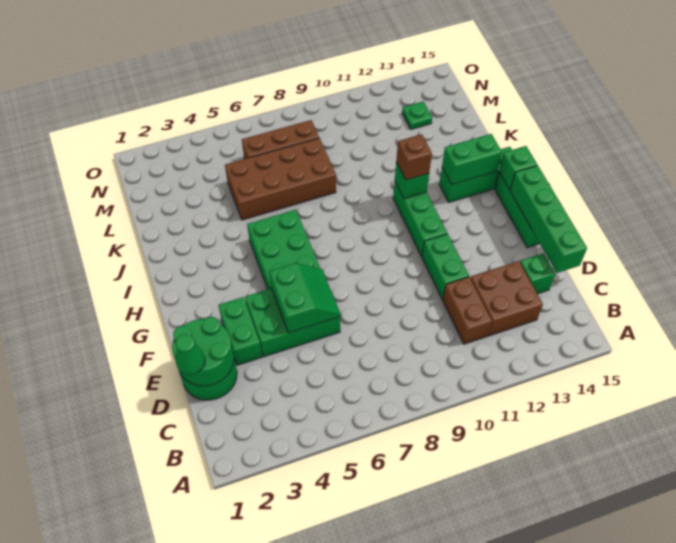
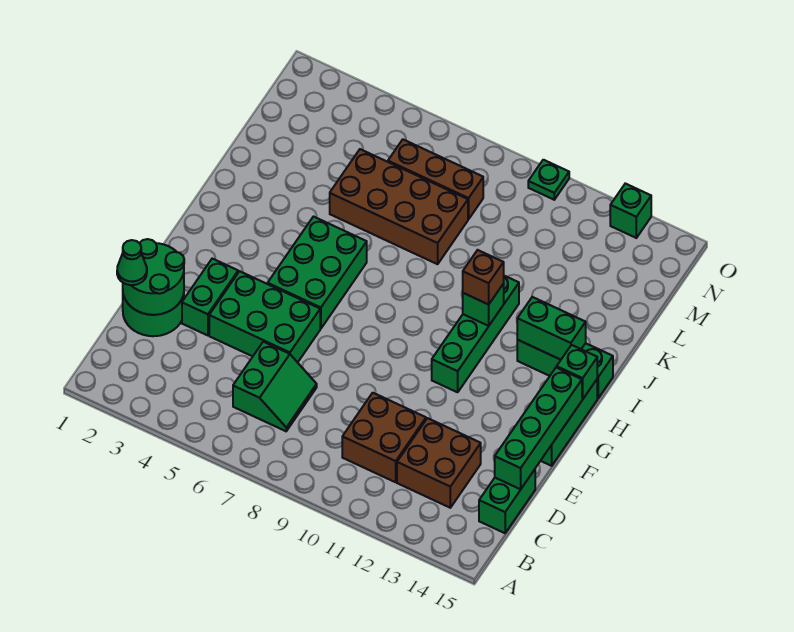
brown 1x2 brick [443,277,492,344] -> brown 2x2 brick [342,393,426,482]
green 1x1 brick [520,253,555,294] -> green 1x1 brick moved to [610,184,651,238]
green 2x2 slope [269,263,340,333] -> green 2x2 slope moved to [233,342,317,431]
green 1x2 brick [422,234,469,299] -> green 1x2 brick moved to [479,470,535,533]
green 1x3 brick [393,182,447,257] -> green 1x4 brick [432,276,519,392]
green 1x1 plate [402,102,432,129] -> green 1x1 plate moved to [528,160,569,200]

